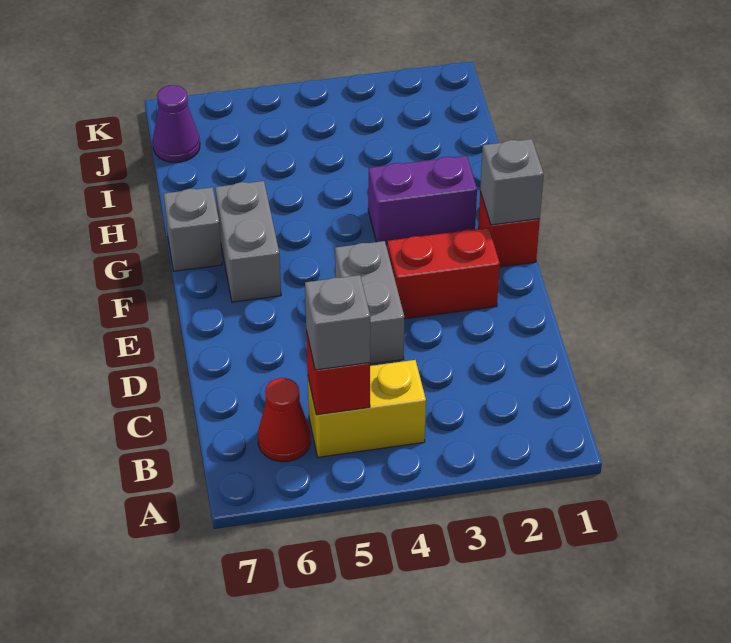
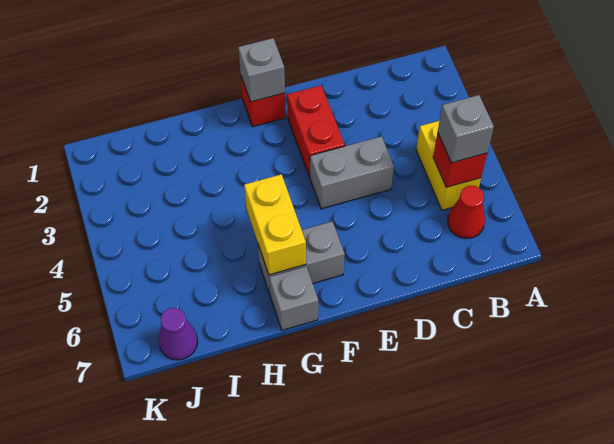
purple 1x2 brick [368,156,477,244] -> none
none -> yellow 1x2 brick [244,174,306,275]

